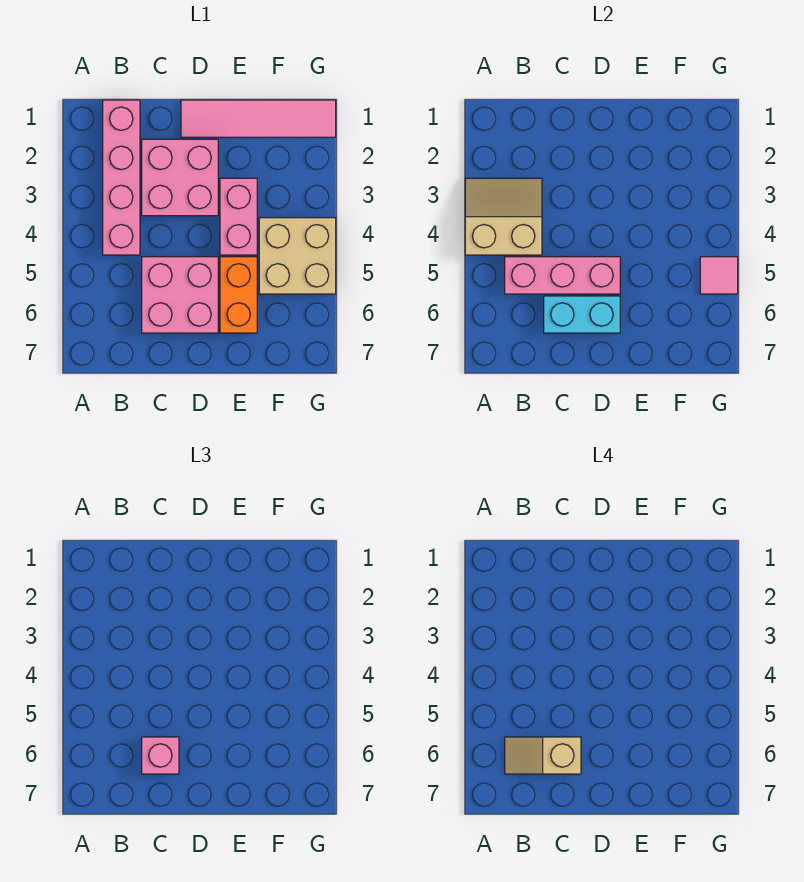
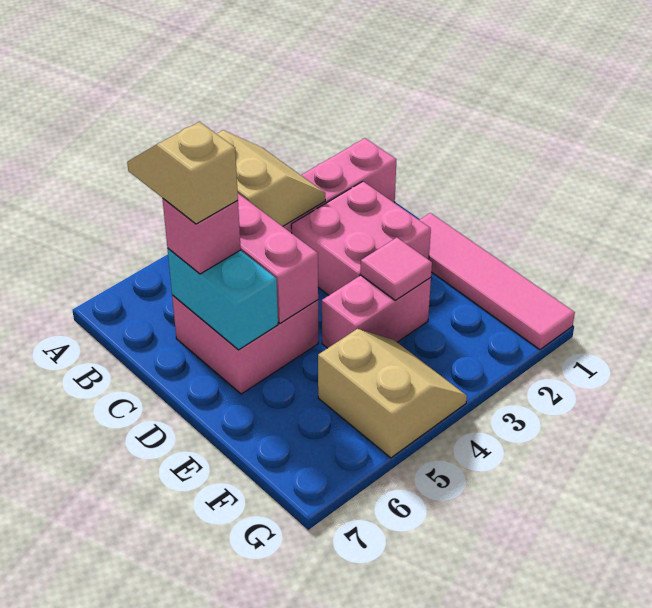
orange 1x2 brick [220,257,257,333] -> none
tan 2x2 brick [259,218,336,294] -> tan 2x2 slope [318,329,467,458]
pink 1x1 tile [700,257,738,294] -> pink 1x1 tile moved to [361,237,432,301]

